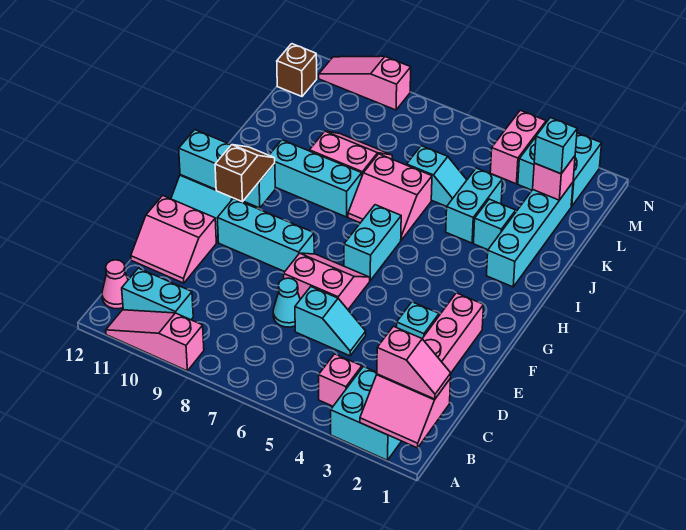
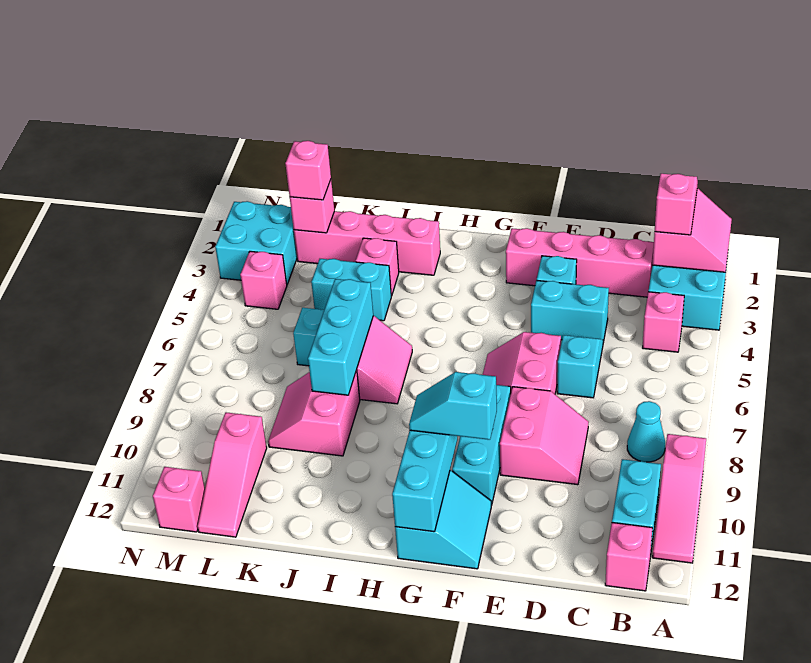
pink 1x1 cone [102,260,128,309] -> pink 1x1 brick [605,523,652,591]
cyan 1x1 cone [273,278,300,327] -> cyan 1x1 cone moved to [627,401,665,462]
pink 2x2 slope [131,196,216,283] -> pink 2x2 slope moved to [500,387,589,485]
brown 1x2 slope [215,145,275,202] -> cyan 1x2 slope [409,372,497,440]
cyan 1x2 brick [344,205,401,281] -> cyan 1x2 brick moved to [531,280,609,342]
cyan 1x4 brick [486,183,573,287] -> pink 1x4 brick [294,211,440,275]
cyan 1x3 brick [269,140,362,217] -> cyan 1x3 brick moved to [308,279,373,395]
cyan 1x1 brick [474,199,516,250] -> pink 1x1 brick [355,238,399,296]
cyan 1x1 brick [534,118,577,174] -> pink 1x1 brick [285,141,331,200]
pink 1x2 brick [490,110,546,184] -> pink 1x1 brick [240,251,287,309]
brown 1x1 brick [277,44,317,96] -> pink 1x1 brick [153,467,205,532]
pink 1x3 slope [319,56,411,110] -> pink 1x3 slope moved to [198,412,267,537]

